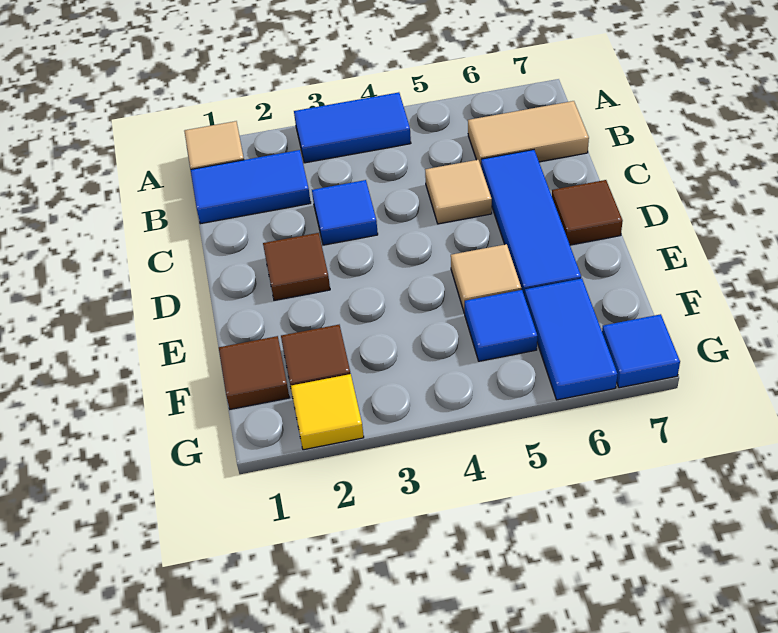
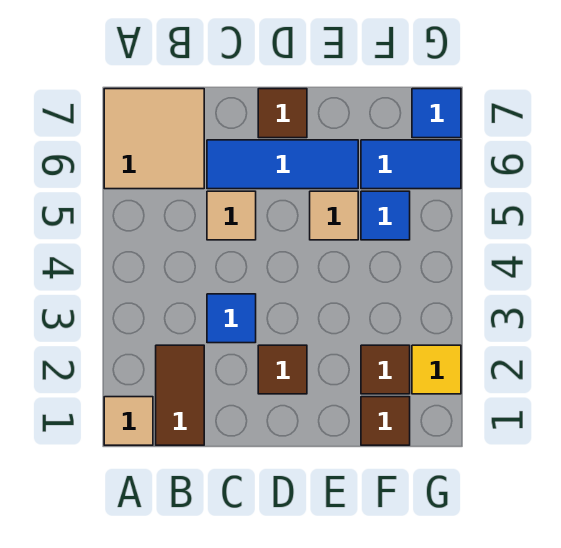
blue 1x2 tile [294,92,411,163] -> none
blue 1x2 tile [191,150,311,224] -> brown 1x2 tile [156,345,204,445]
tan 1x2 tile [468,101,589,165] -> tan 2x2 tile [104,89,204,189]

